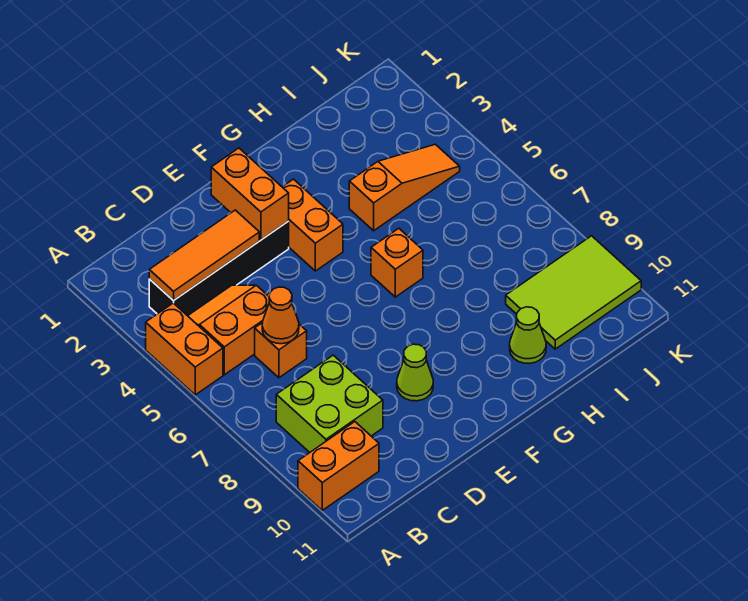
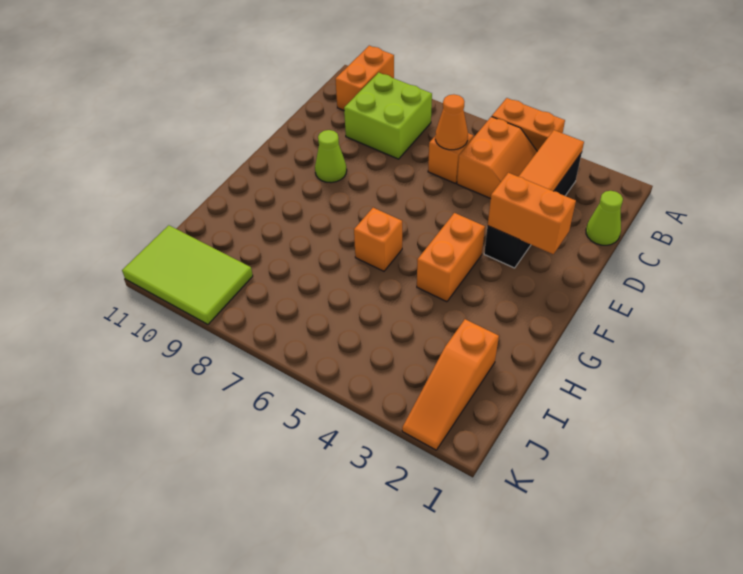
orange 1x2 brick [283,179,343,271] -> orange 1x2 brick turned to [417,213,485,302]
orange 1x3 slope [349,144,460,231] -> orange 1x3 slope moved to [402,319,499,450]
lime 1x1 cone [510,307,546,363] -> lime 1x1 cone moved to [586,191,623,245]
lime 2x3 tile [506,236,641,349] -> lime 2x3 tile turned to [122,225,253,324]

